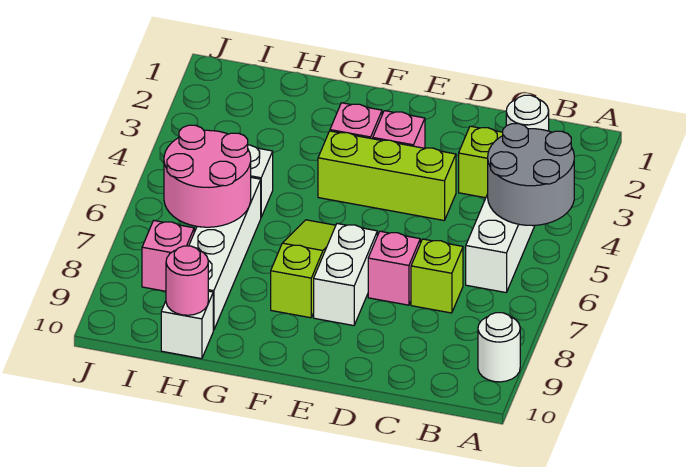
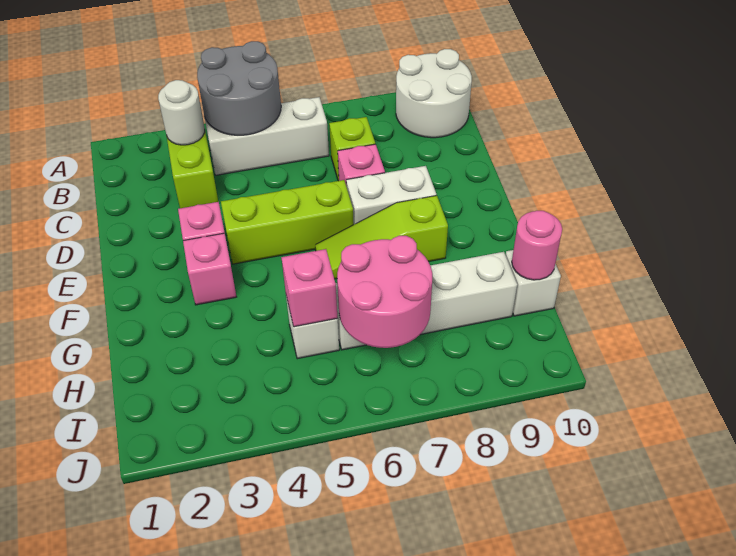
white 1x1 round brick [478,313,520,382] -> white 2x2 round brick [396,49,472,138]
lime 1x3 brick [318,131,456,220] -> lime 1x3 brick turned to [221,180,354,264]
pink 1x1 brick [142,221,194,291] -> pink 1x1 brick moved to [281,249,338,327]

